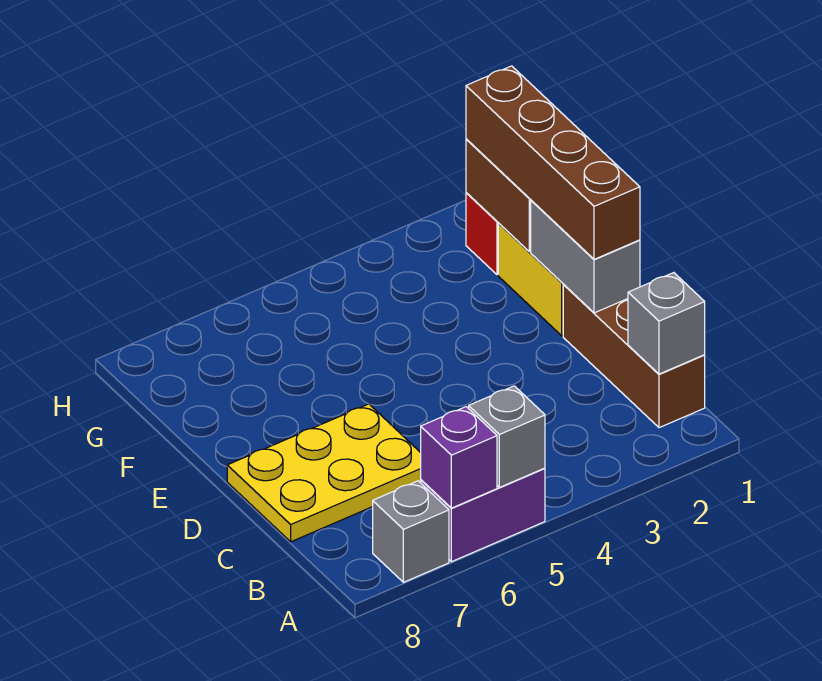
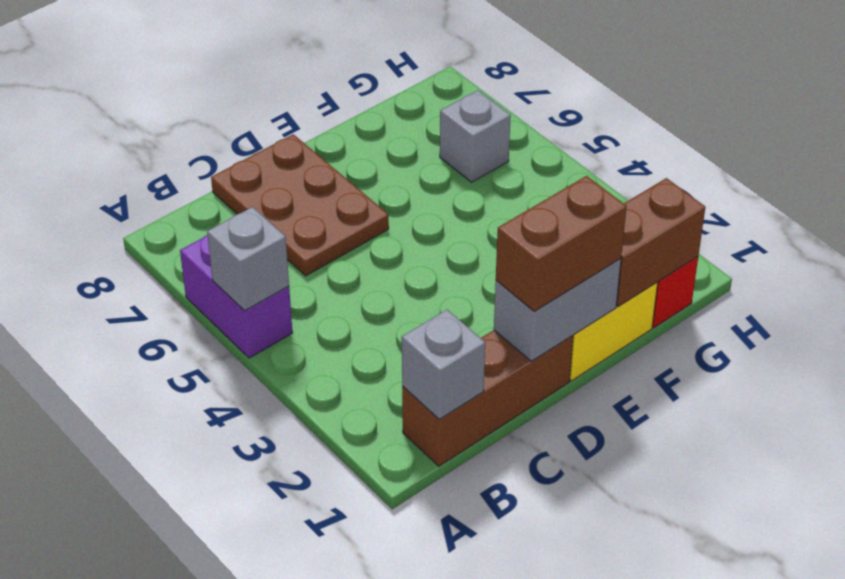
purple 1x1 brick [421,407,497,508] -> none
grey 1x1 brick [373,481,449,582] -> grey 1x1 brick moved to [440,90,511,182]
yellow 2x3 plate [227,404,421,542] -> brown 2x3 plate [211,134,389,276]
brown 1x4 brick [466,66,640,259] -> brown 1x2 brick [496,176,627,312]

